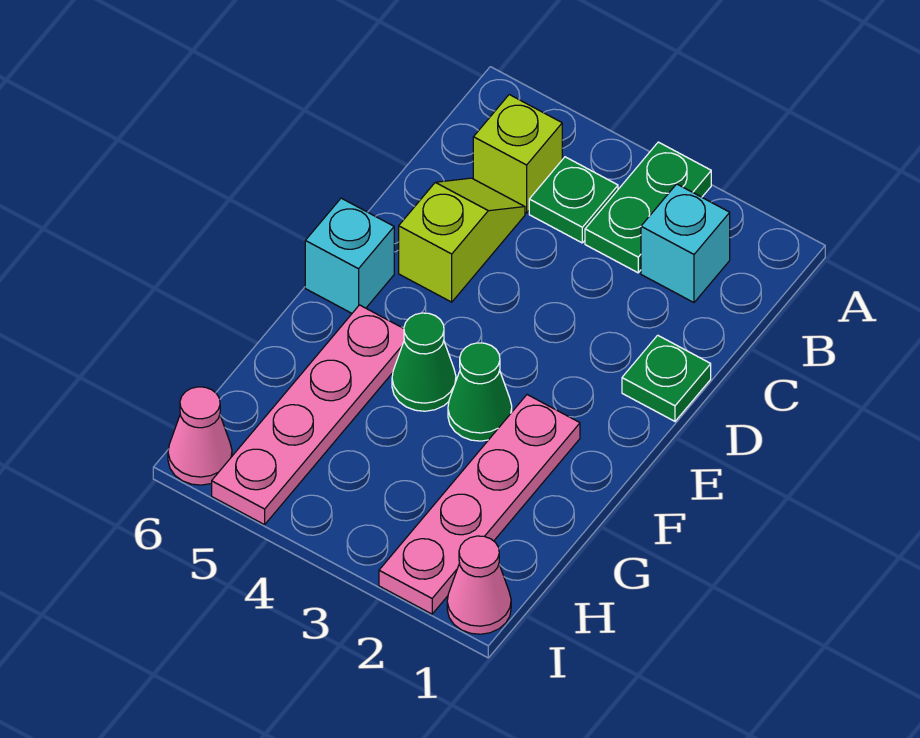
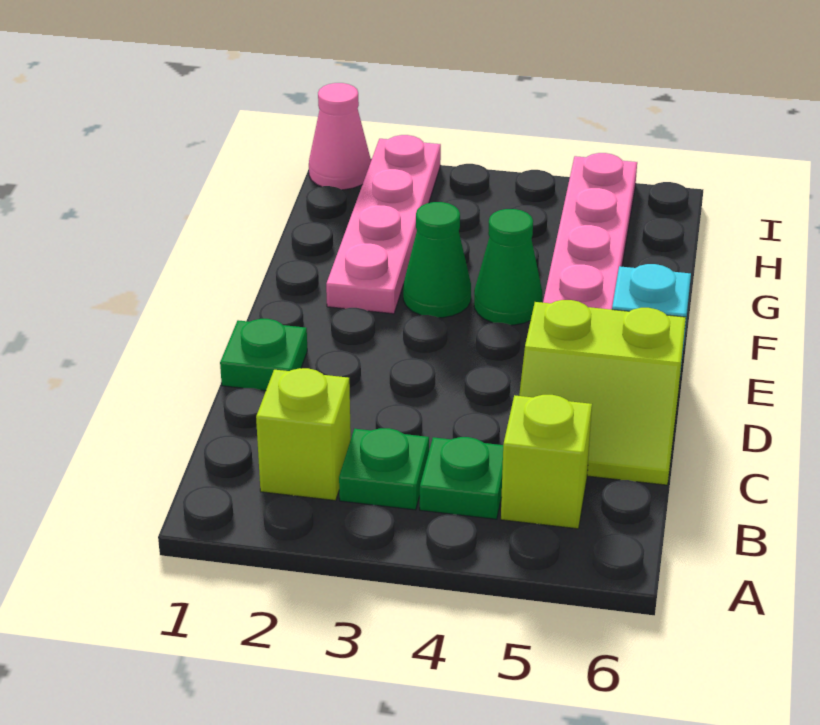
green 1x2 plate [585,142,711,273] -> green 1x1 plate [339,428,429,510]
cyan 1x1 brick [641,184,730,303] -> lime 1x1 brick [256,368,351,501]
lime 1x2 slope [399,178,525,302] -> lime 2x2 slope [519,300,686,485]
pink 1x1 cone [168,387,232,485] -> none

